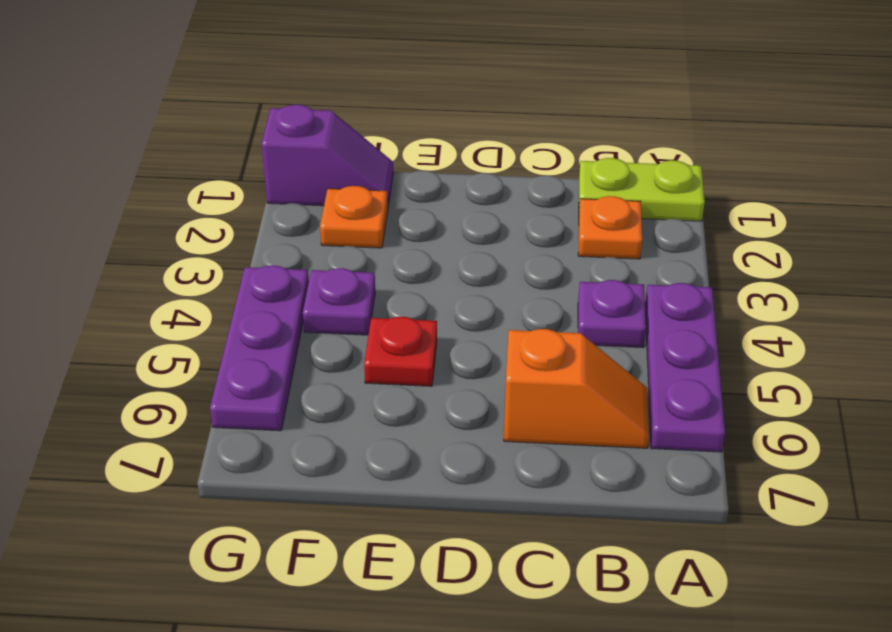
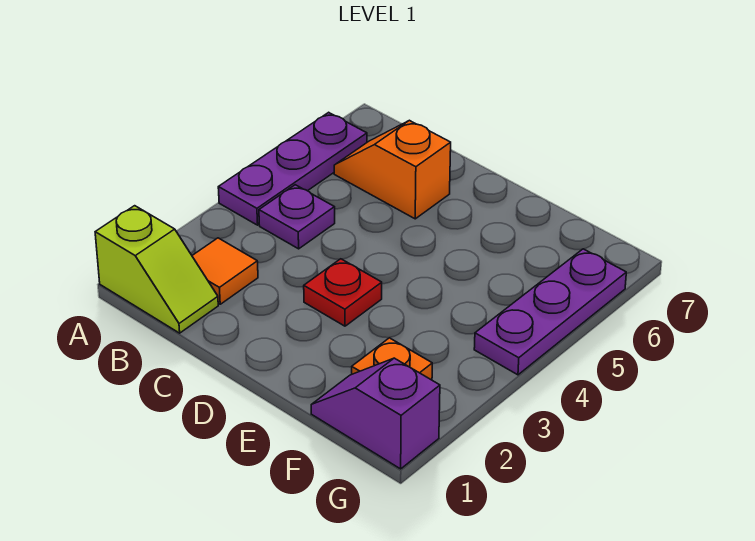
lime 1x2 plate [579,158,705,221] -> lime 1x2 slope [95,206,218,333]
orange 1x1 plate [578,196,642,259] -> orange 1x1 tile [192,238,258,304]
red 1x1 plate [364,317,437,386] -> red 1x1 plate moved to [304,259,382,326]
purple 1x1 plate [303,268,375,335] -> none

